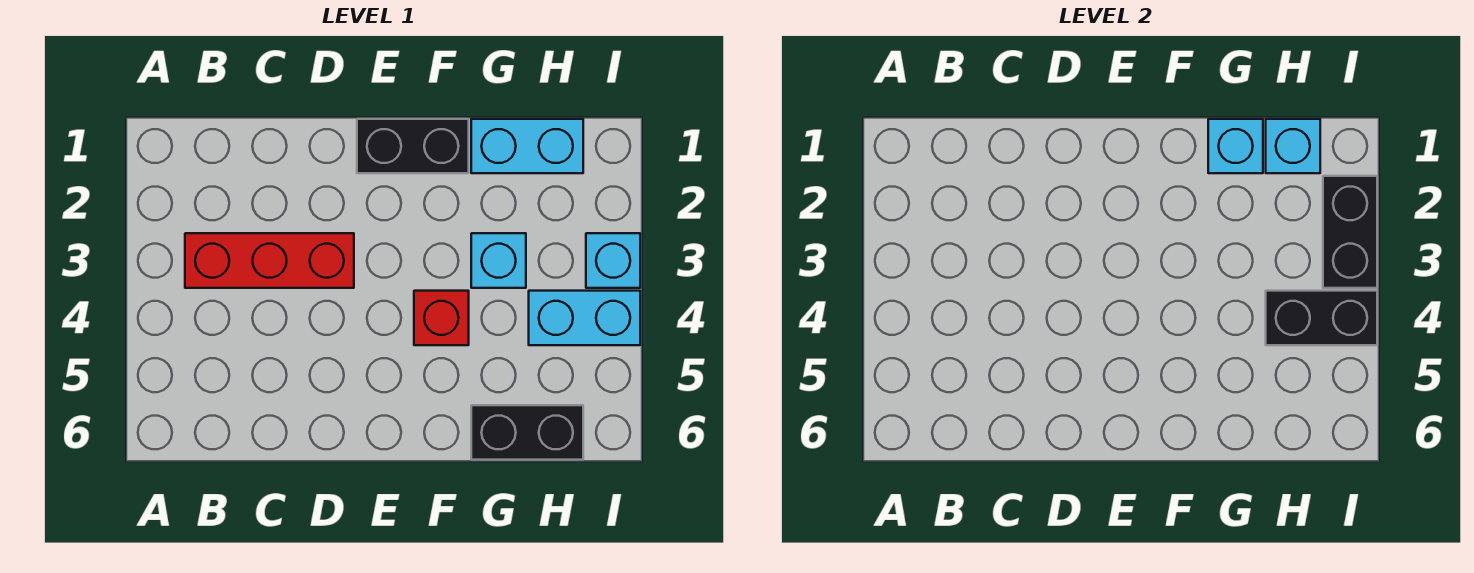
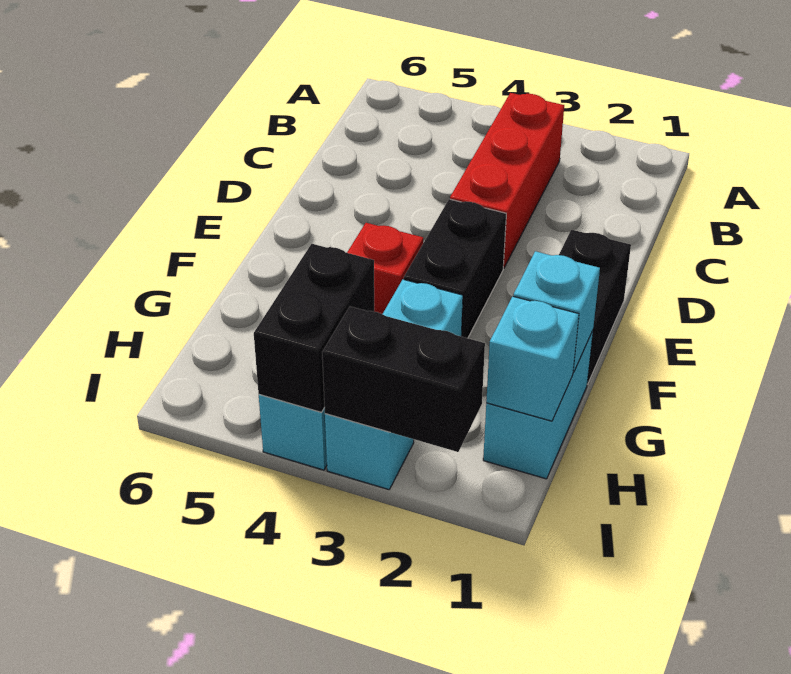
black 1x2 brick [471,405,583,460] -> black 1x2 brick moved to [404,199,506,338]

